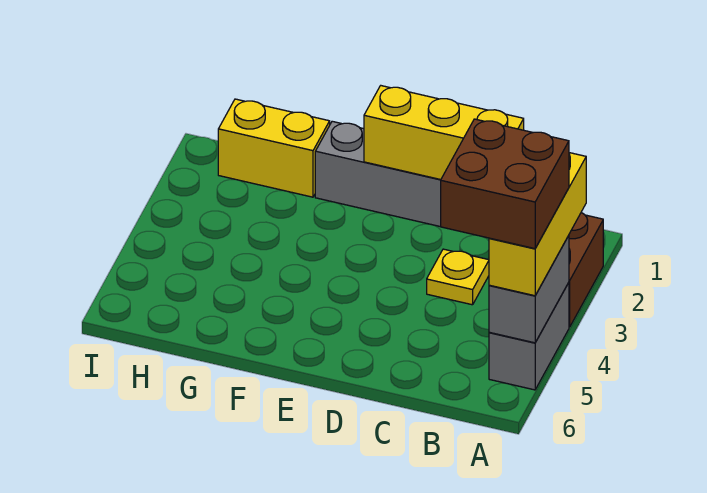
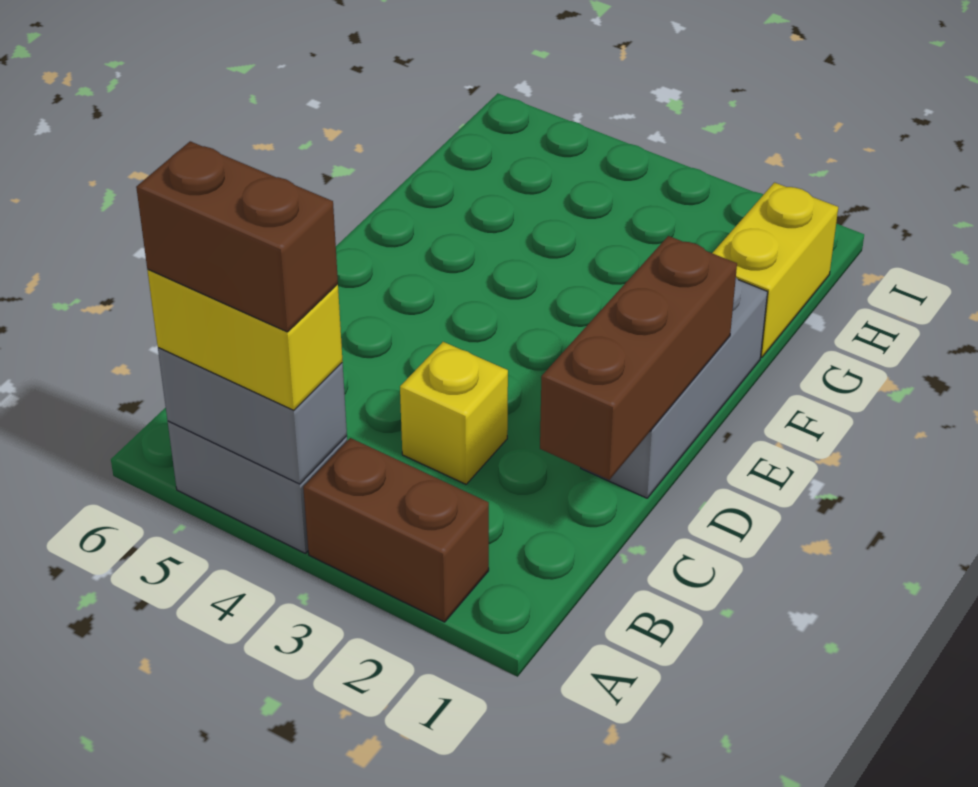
yellow 1x3 brick [489,153,586,296] -> yellow 1x2 brick [147,270,343,410]
brown 2x2 brick [441,119,569,249] -> brown 1x2 brick [136,141,338,332]
yellow 1x3 brick [364,86,524,180] -> brown 1x3 brick [540,236,737,480]
yellow 1x1 plate [427,249,489,305] -> yellow 1x1 brick [400,342,508,484]

